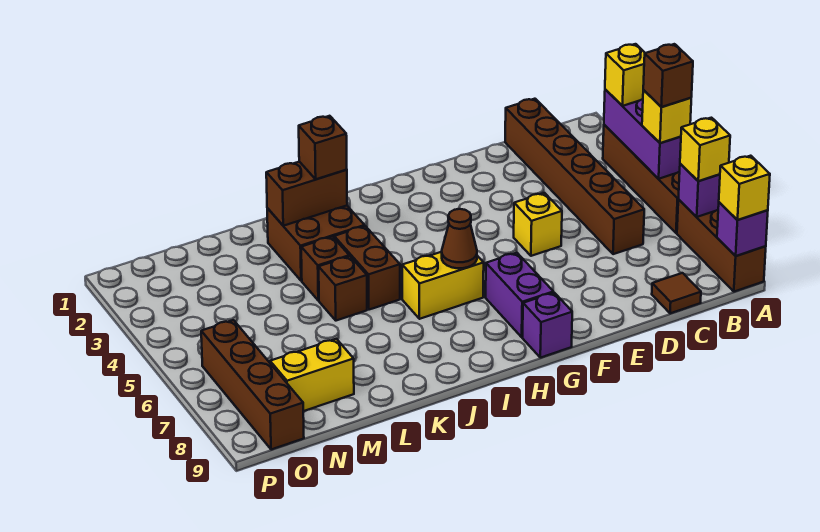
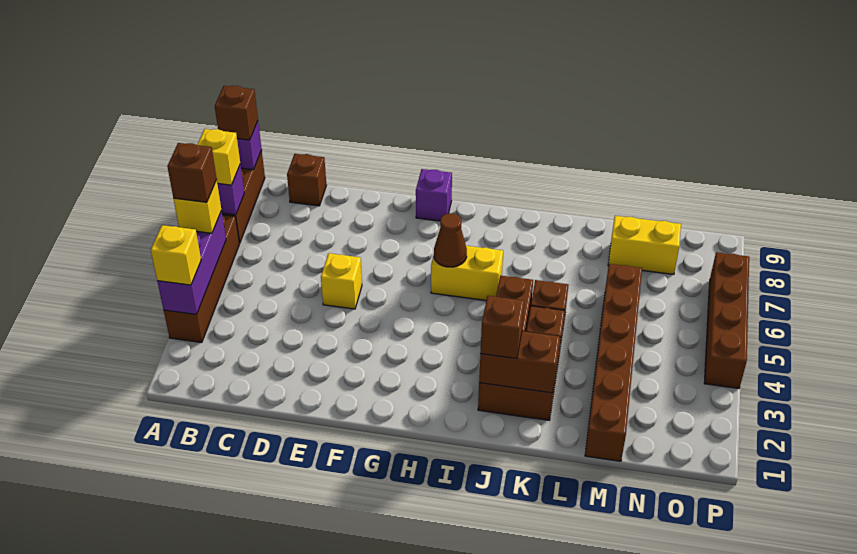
yellow 1x1 brick [719,156,770,220] -> brown 1x1 brick [215,86,258,140]
brown 1x6 brick [505,99,644,254] -> brown 1x6 brick moved to [585,264,642,461]
brown 1x1 tile [652,273,701,313] -> brown 1x1 brick [287,154,326,206]
purple 1x2 brick [486,253,553,337] -> none
brown 1x4 brick [201,320,304,450] -> brown 1x4 brick moved to [704,252,749,389]

